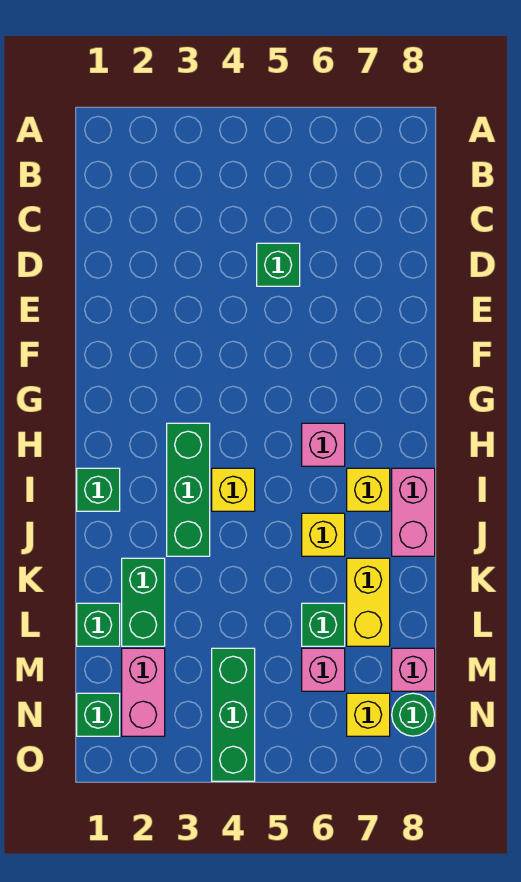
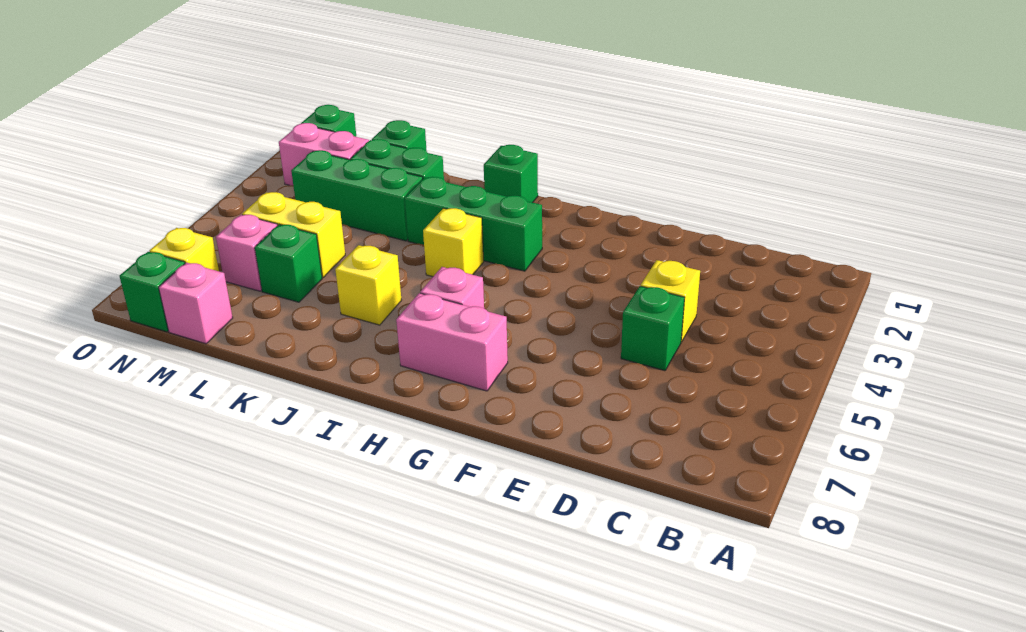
yellow 1x1 brick [347,468,390,511] -> yellow 1x1 brick moved to [641,260,700,342]
pink 1x2 brick [392,468,435,556] -> pink 1x2 brick moved to [396,293,508,391]
yellow 1x2 brick [347,558,390,646] -> yellow 1x2 brick moved to [242,192,345,277]
green 1x3 brick [212,648,255,781] -> green 1x3 brick moved to [291,150,423,241]
green 1x1 round brick [392,693,434,736] -> green 1x1 brick [120,252,185,332]

